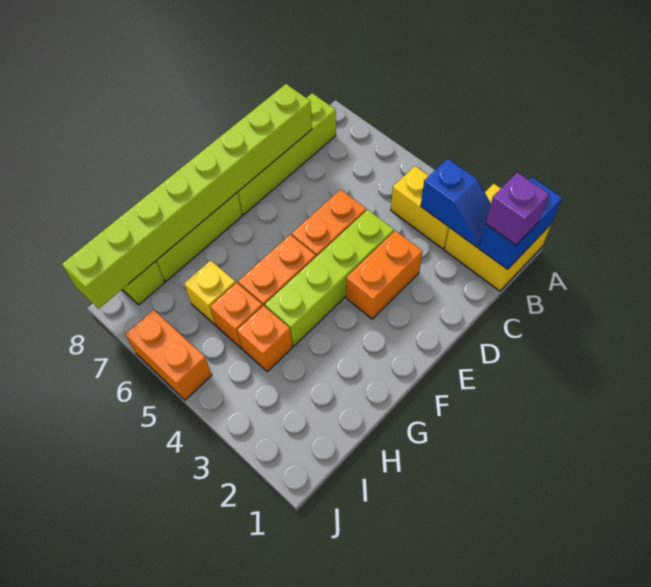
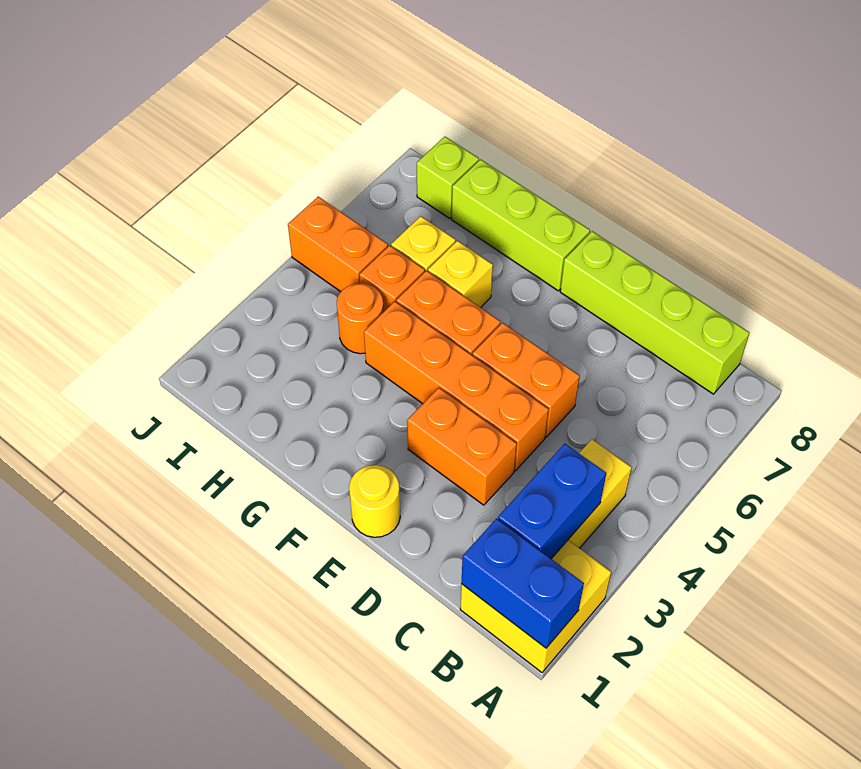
purple 1x1 brick [486,172,549,245] -> none
blue 1x2 slope [421,159,491,247] -> blue 1x2 brick [498,444,606,559]
lime 1x8 brick [62,84,312,309] -> none
lime 1x4 brick [265,210,394,346] -> orange 1x4 brick [364,302,549,471]
none -> yellow 1x1 round brick [349,465,400,537]
none -> yellow 1x1 brick [428,241,493,308]
orange 1x1 brick [237,306,293,371] -> orange 1x1 round brick [337,283,384,354]
orange 1x2 brick [125,310,212,400] -> orange 1x2 brick turned to [288,197,388,292]

